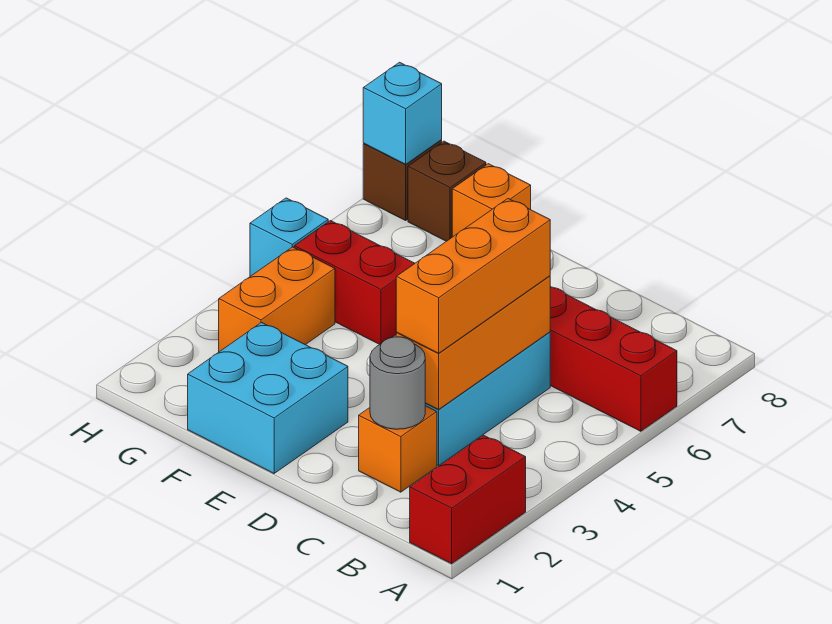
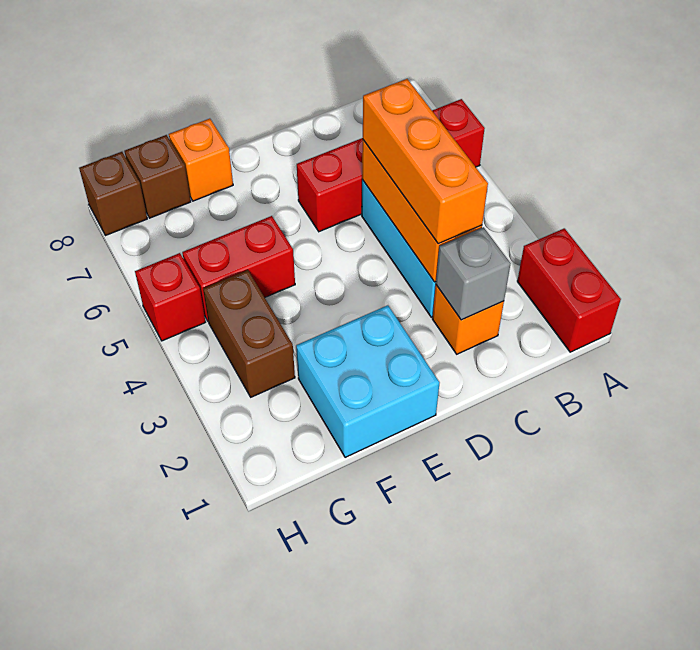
grey 1x1 round brick [370,337,425,429] -> grey 1x1 brick [436,227,511,320]
orange 1x2 brick [219,247,335,352] -> brown 1x2 brick [203,270,295,397]
cyan 1x1 brick [250,198,328,276] -> red 1x1 brick [135,253,205,341]
cyan 1x1 brick [363,62,442,164] -> none

